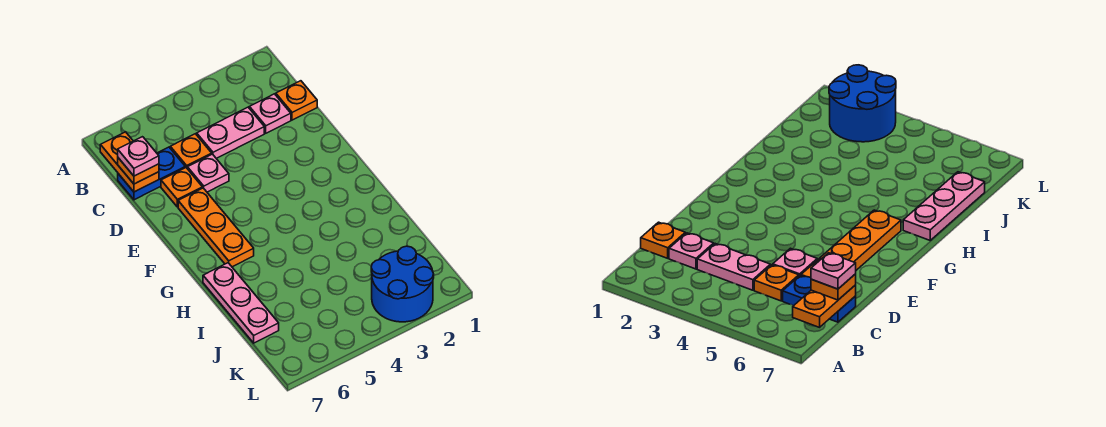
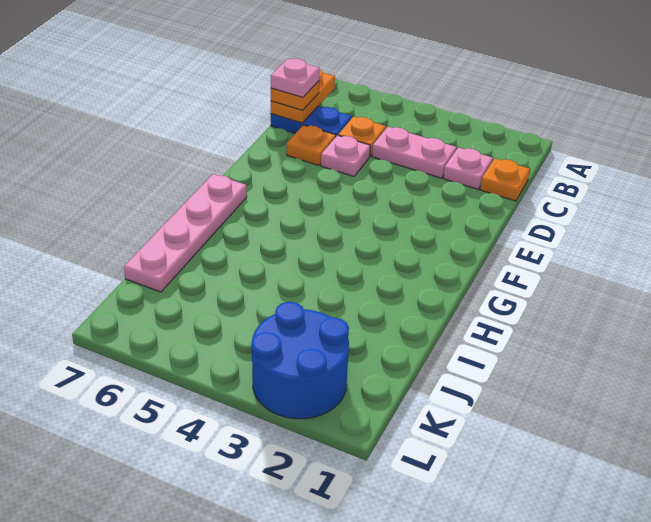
orange 1x3 plate [178,188,254,267] -> none
pink 1x3 plate [203,263,279,343] -> pink 1x4 plate [124,174,247,292]

